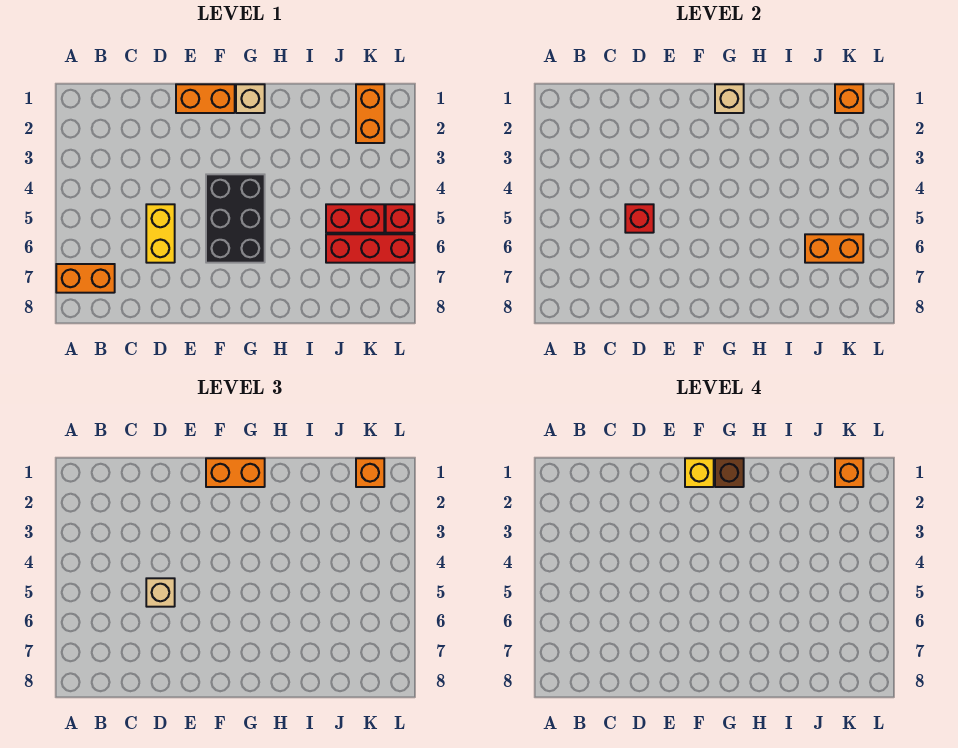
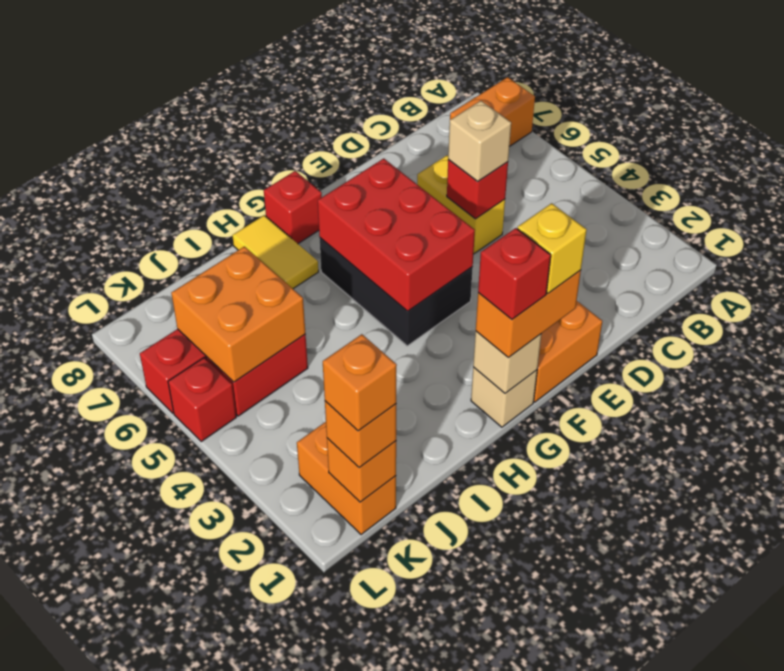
none -> red 2x3 brick [318,159,475,311]
brown 1x1 brick [715,458,744,487] -> red 1x1 brick [478,228,551,319]
none -> red 1x1 brick [264,171,322,244]
none -> yellow 1x2 tile [232,215,318,289]
orange 1x2 brick [805,234,863,263] -> orange 2x2 brick [171,246,305,382]

